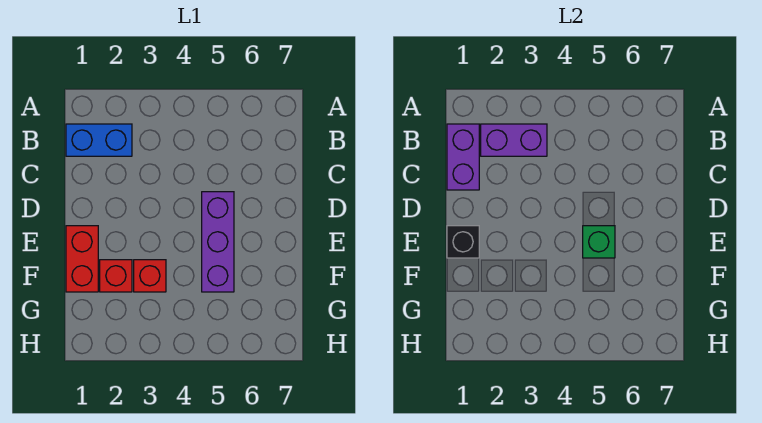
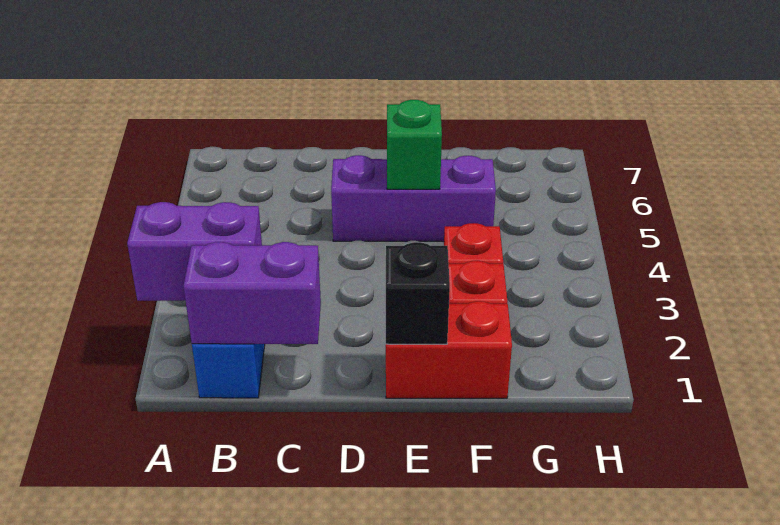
purple 1x2 brick [481,124,547,156] -> purple 1x2 brick turned to [127,202,262,301]

